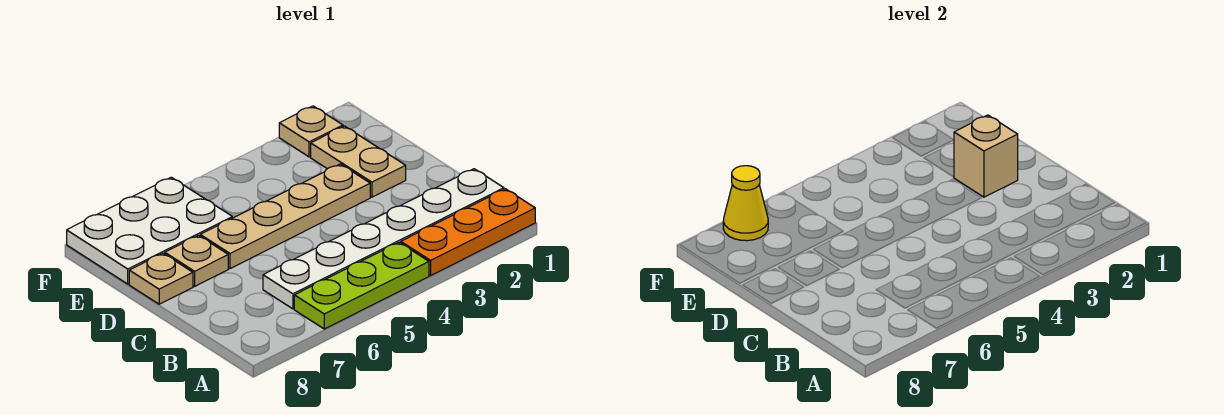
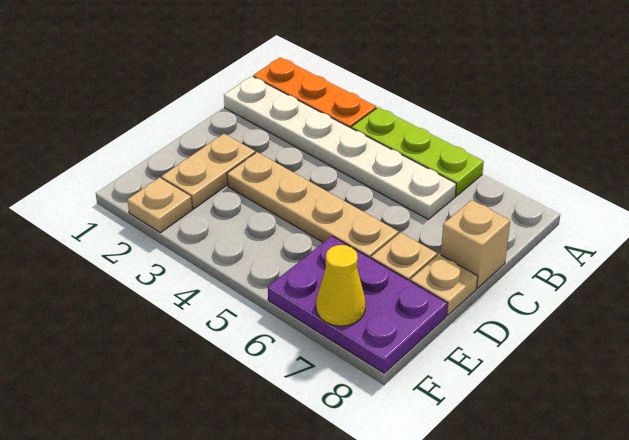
tan 1x1 brick [954,115,1018,197] -> tan 1x1 brick moved to [441,200,510,288]
white 2x3 plate [67,177,232,284] -> purple 2x3 plate [268,236,448,373]

